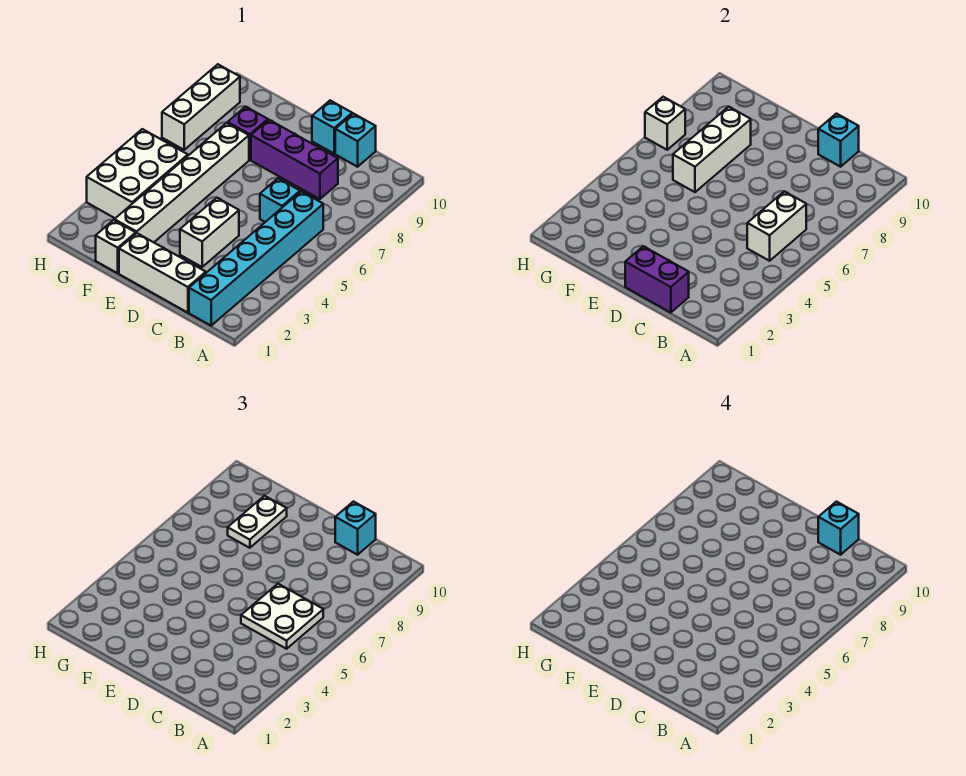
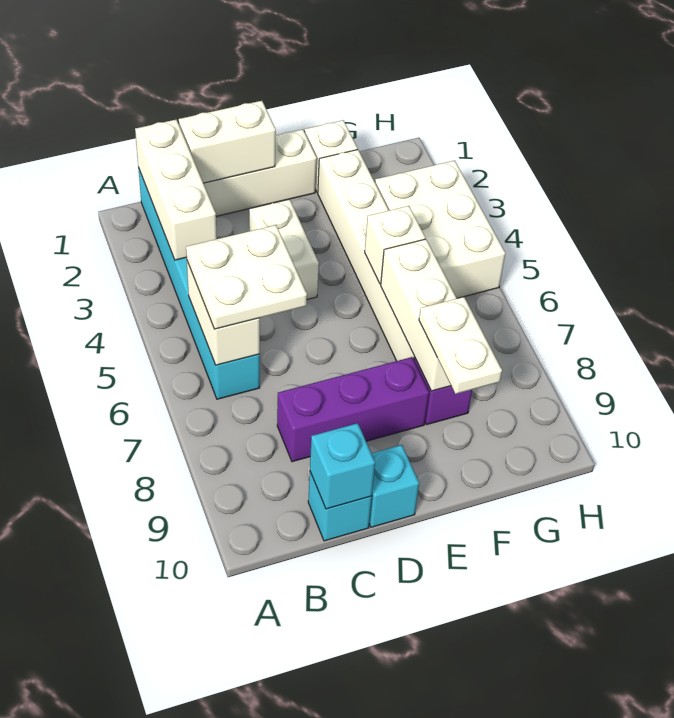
purple 1x2 brick [625,246,689,313] -> white 1x2 brick [179,101,276,183]
cyan 1x1 brick [260,179,300,222] -> none
cyan 1x1 brick [335,502,376,555] -> none
cyan 1x1 brick [818,502,859,555] -> none
white 1x3 brick [162,64,240,150] -> white 1x3 brick moved to [135,120,217,260]
white 1x1 brick [645,97,685,150] -> white 1x1 brick moved to [365,206,425,284]

